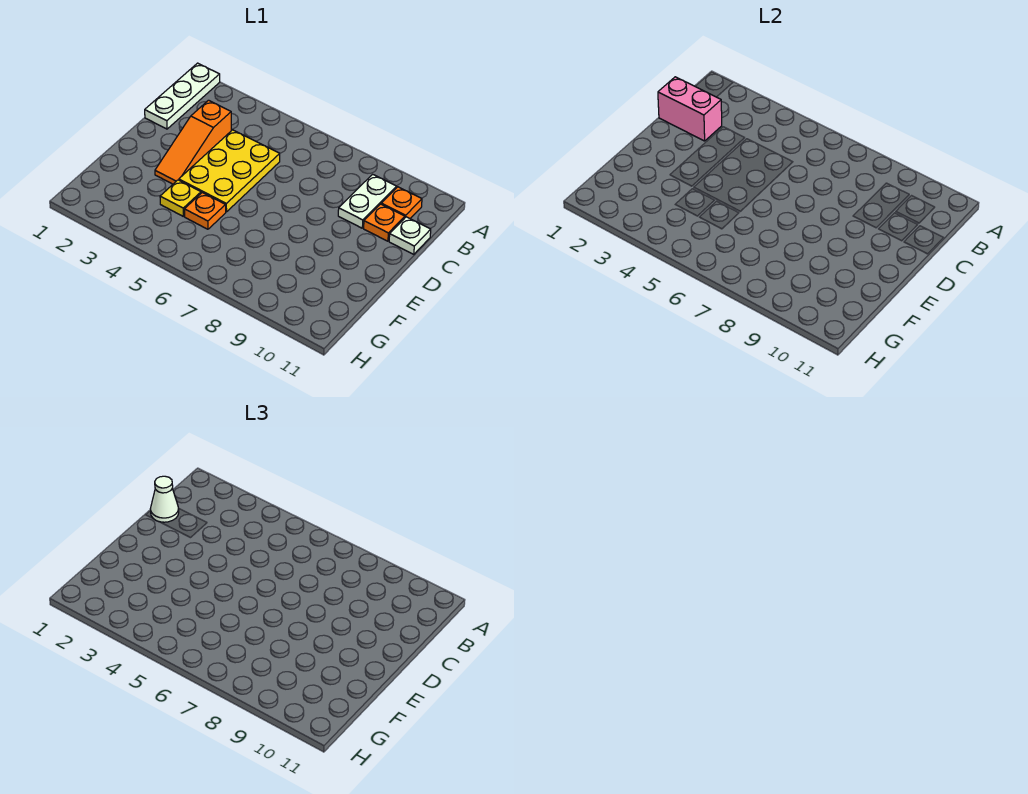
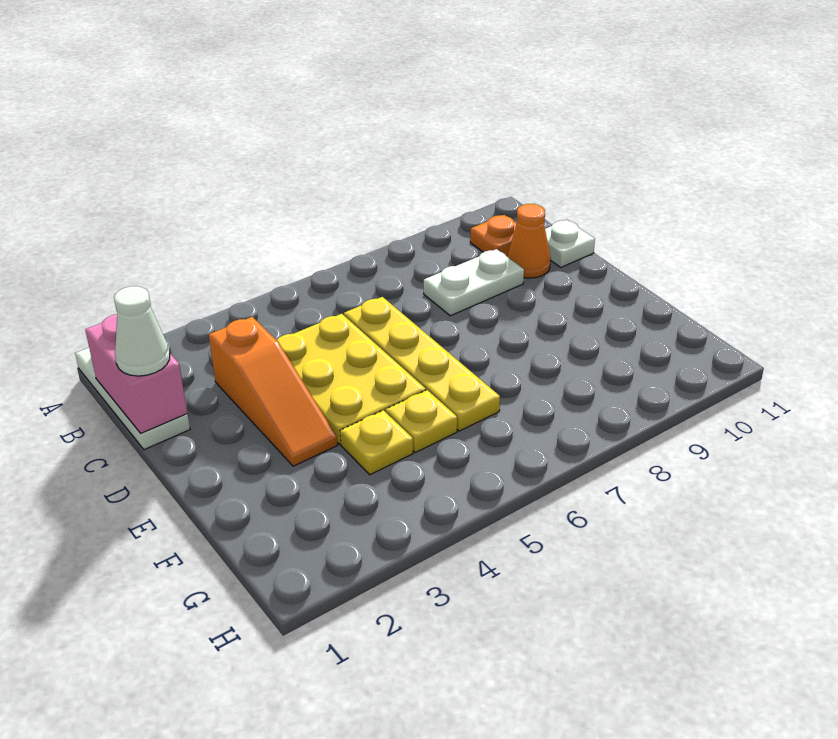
white 1x2 plate [338,174,397,228] -> white 1x2 plate turned to [424,249,524,316]
pink 1x2 brick [658,77,722,141] -> pink 1x2 brick turned to [85,314,187,433]
none -> yellow 1x4 plate [344,297,500,431]
orange 1x1 plate [364,204,405,241] -> orange 1x1 cone [507,204,551,278]
orange 1x1 plate [184,193,226,229] -> yellow 1x1 plate [386,390,457,452]

